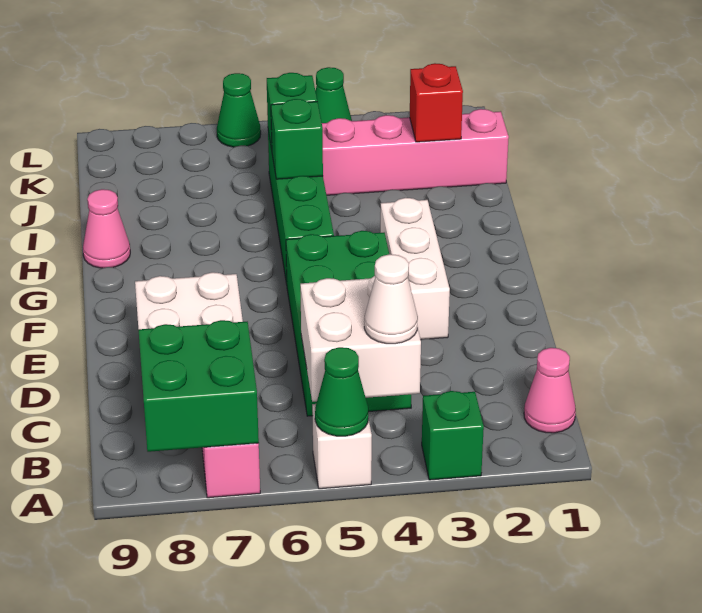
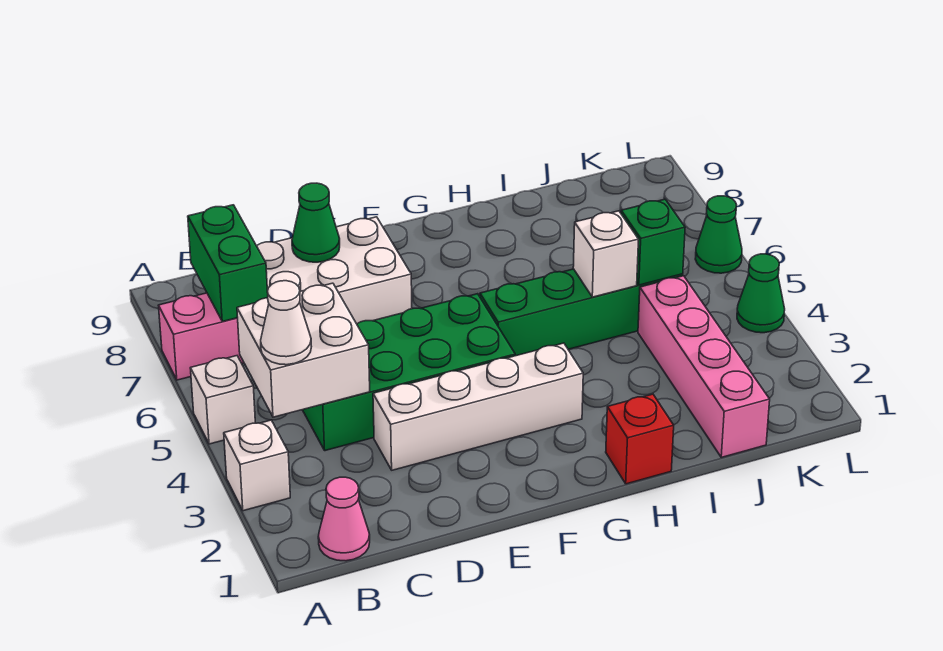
green 1x1 brick [422,391,484,480] -> white 1x1 brick [224,420,290,511]
green 1x1 cone [315,347,368,436] -> green 1x1 cone moved to [292,183,340,262]
green 2x2 brick [138,320,259,452] -> green 1x2 brick [188,205,268,321]
white 1x3 brick [380,198,450,340] -> white 1x4 brick [373,343,583,470]
pink 1x1 cone [83,189,130,268] -> none
green 1x1 brick [271,99,323,179] -> white 1x1 brick [573,211,639,297]
red 1x1 brick [410,63,463,142] -> red 1x1 brick moved to [606,394,674,484]

